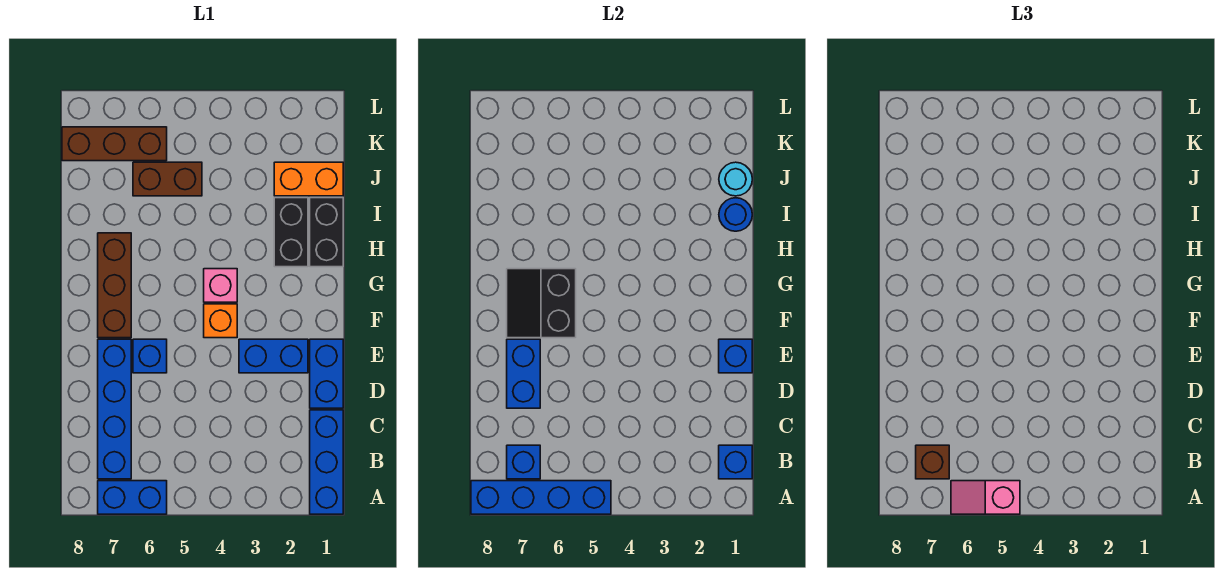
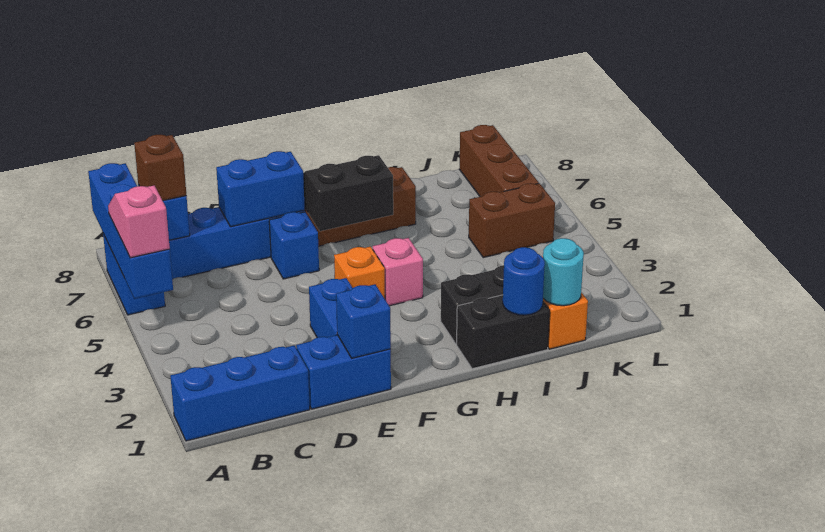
blue 1x1 brick [719,445,752,479] -> none
brown 1x2 brick [133,162,202,196] -> brown 1x2 brick turned to [469,183,555,258]

